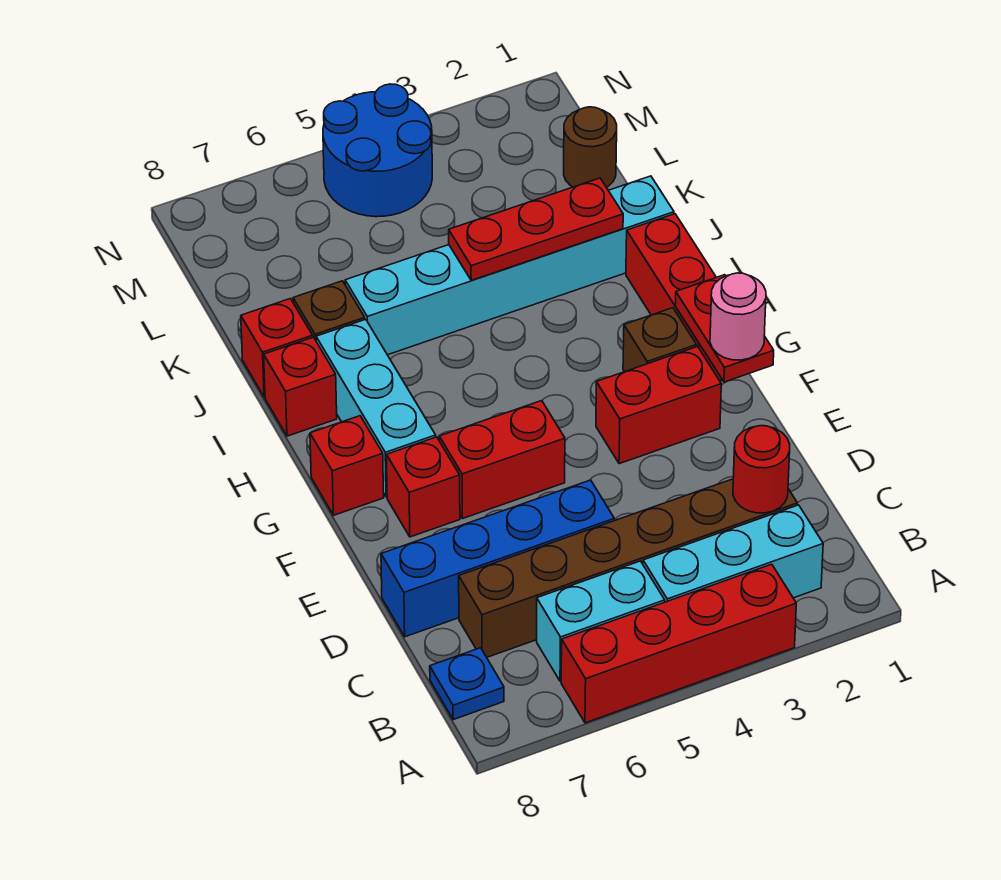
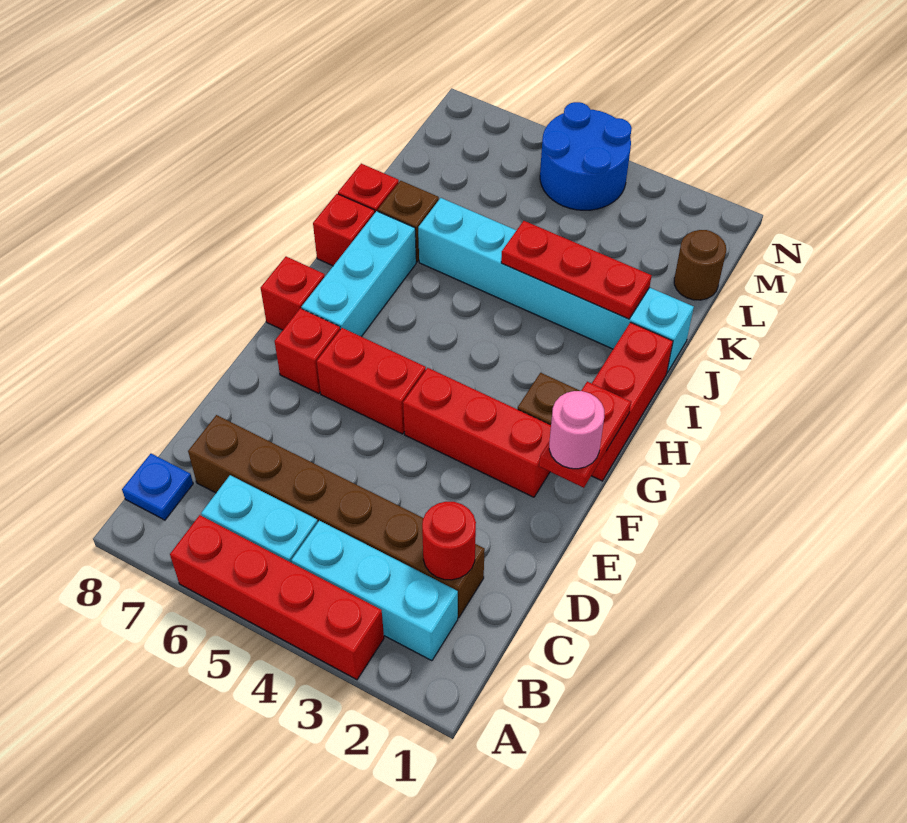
blue 1x4 brick [381,480,614,637] -> none
red 1x2 brick [596,347,721,464] -> red 1x3 brick [403,368,551,497]

